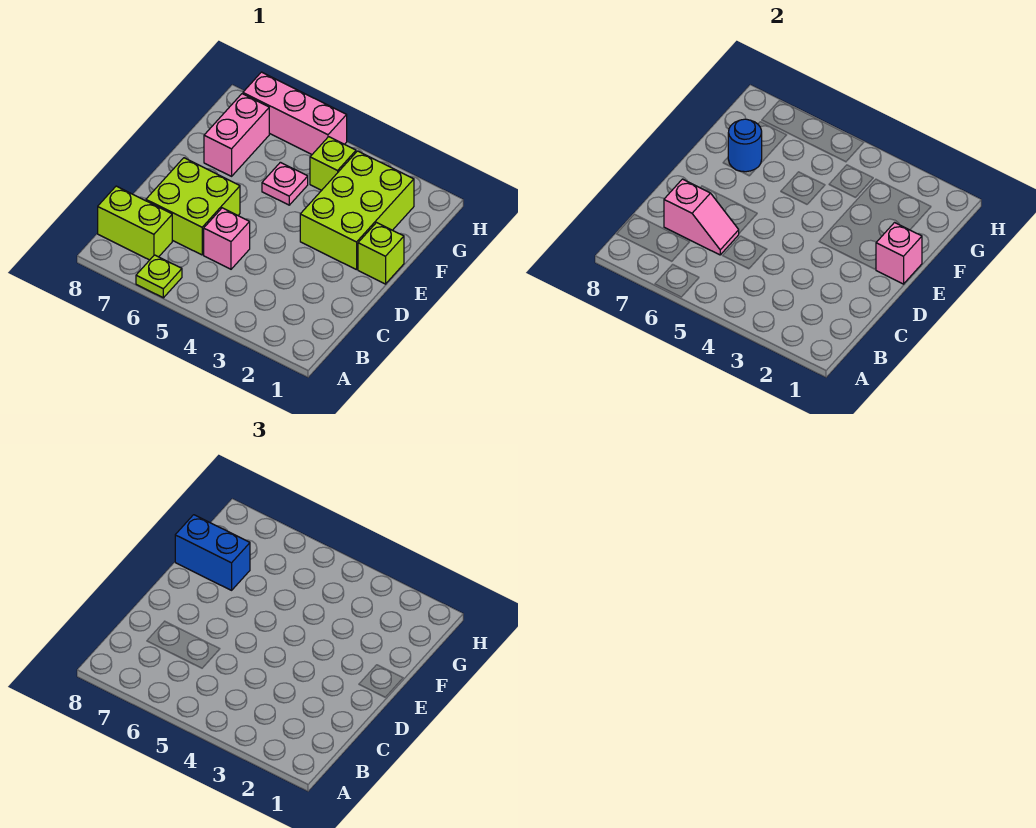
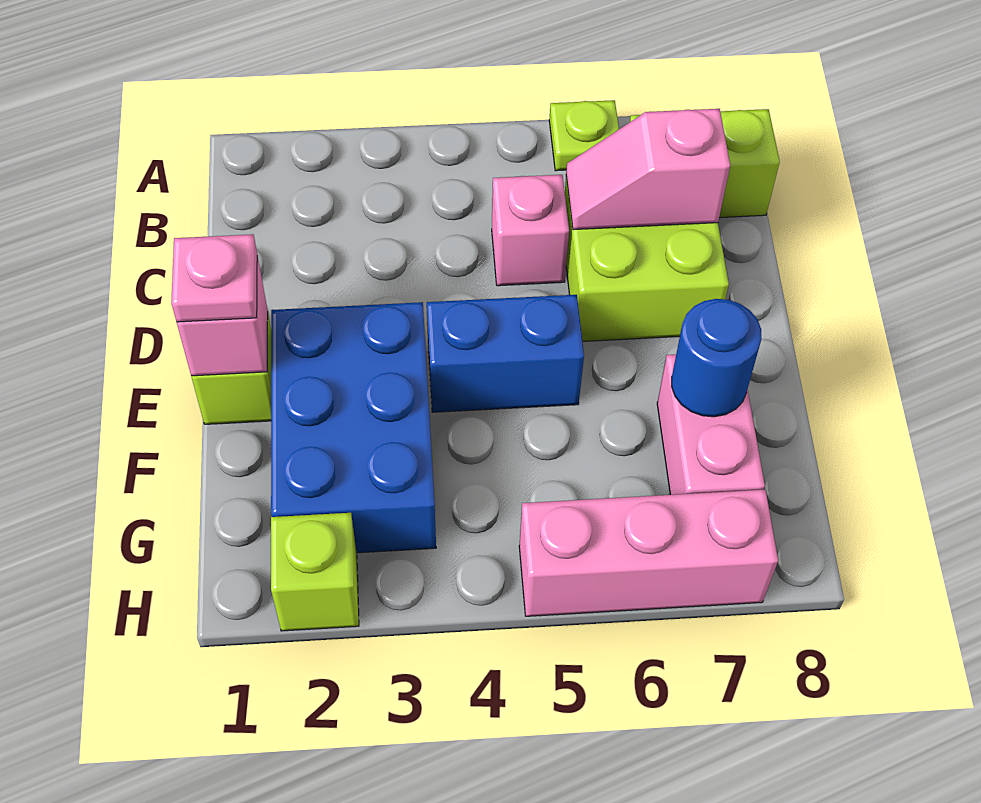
lime 2x3 brick [300,151,414,270] -> blue 2x3 brick [271,302,436,553]
pink 1x1 plate [262,162,308,205] -> pink 1x1 plate moved to [171,234,257,322]
blue 1x2 brick [175,515,250,590] -> blue 1x2 brick moved to [427,295,584,412]
lime 1x1 brick [310,137,356,190] -> lime 1x1 brick moved to [271,513,359,631]

